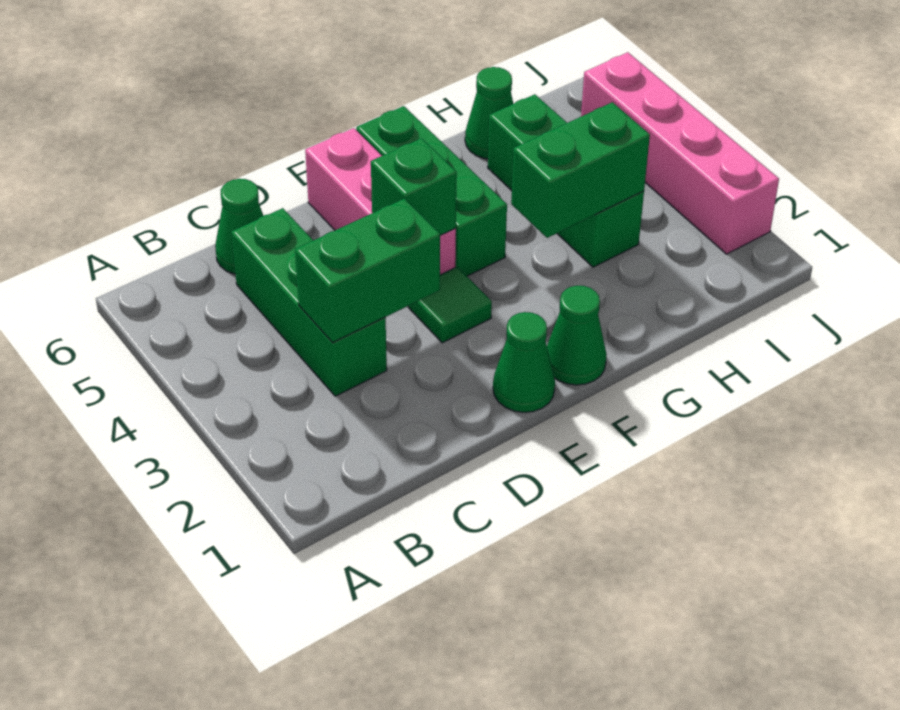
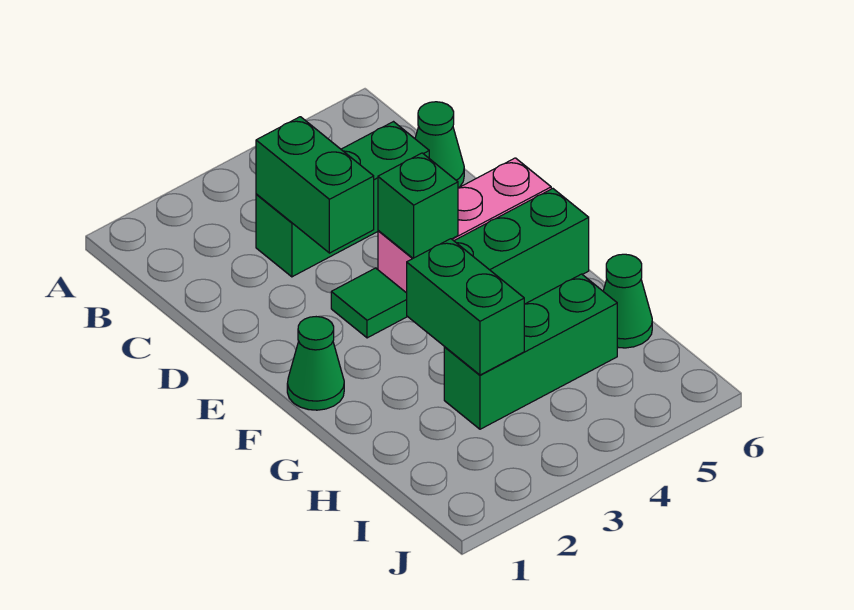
green 1x1 cone [493,312,555,412] -> none
pink 1x4 brick [581,52,779,254] -> none

